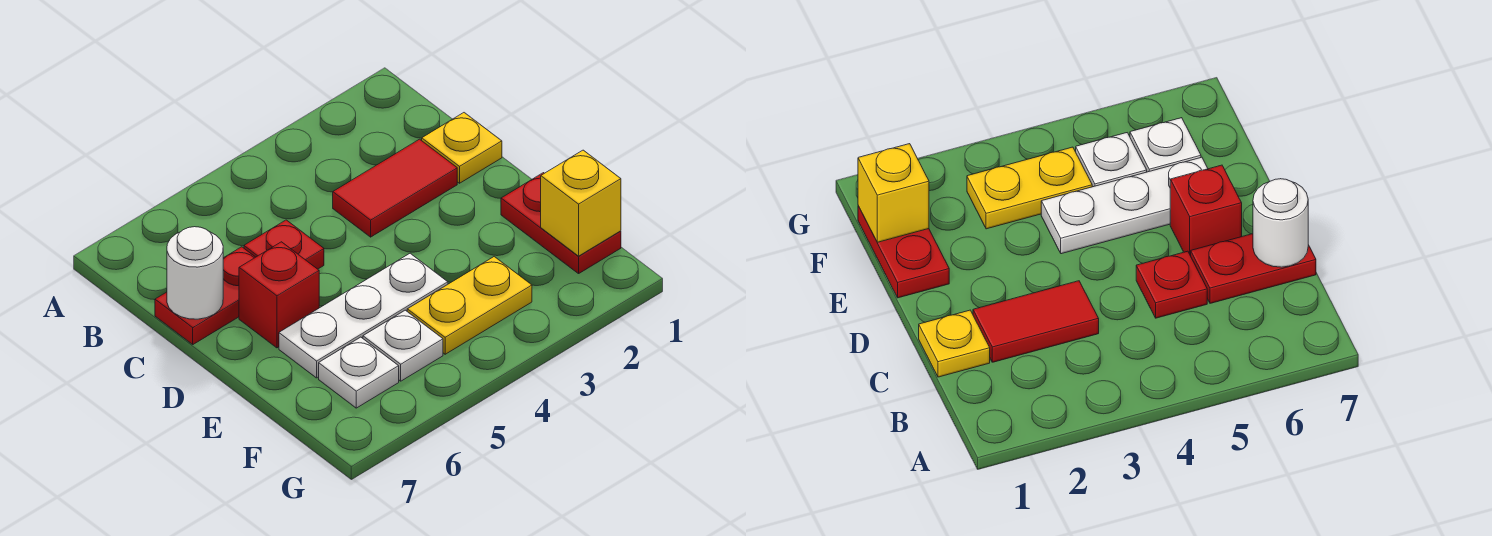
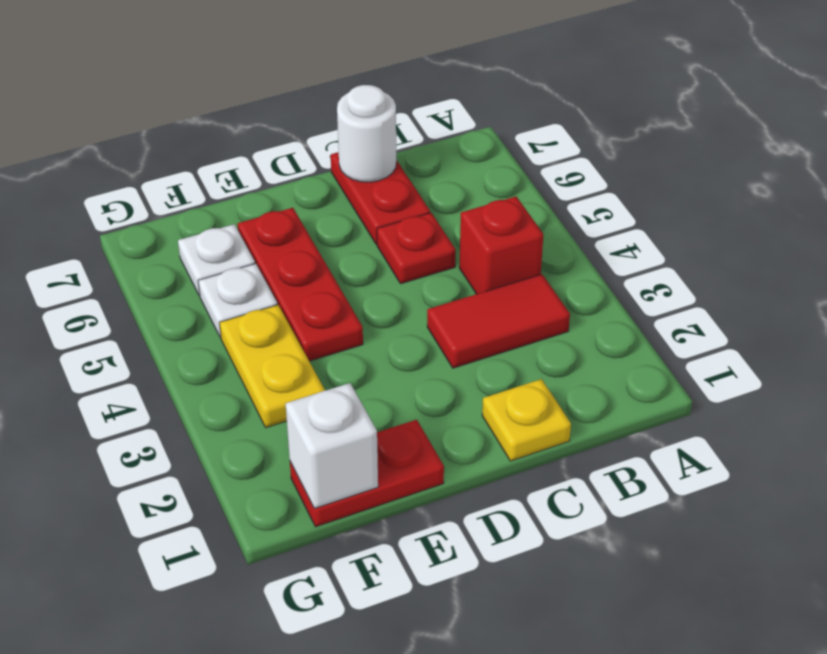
red 1x2 tile [333,139,457,237] -> red 1x2 tile turned to [427,274,570,368]
red 1x1 brick [239,242,319,348] -> red 1x1 brick moved to [459,197,543,294]
white 1x3 plate [279,253,448,378] -> red 1x3 plate [237,208,363,361]
yellow 1x1 brick [541,150,621,256] -> white 1x1 brick [286,383,378,508]

